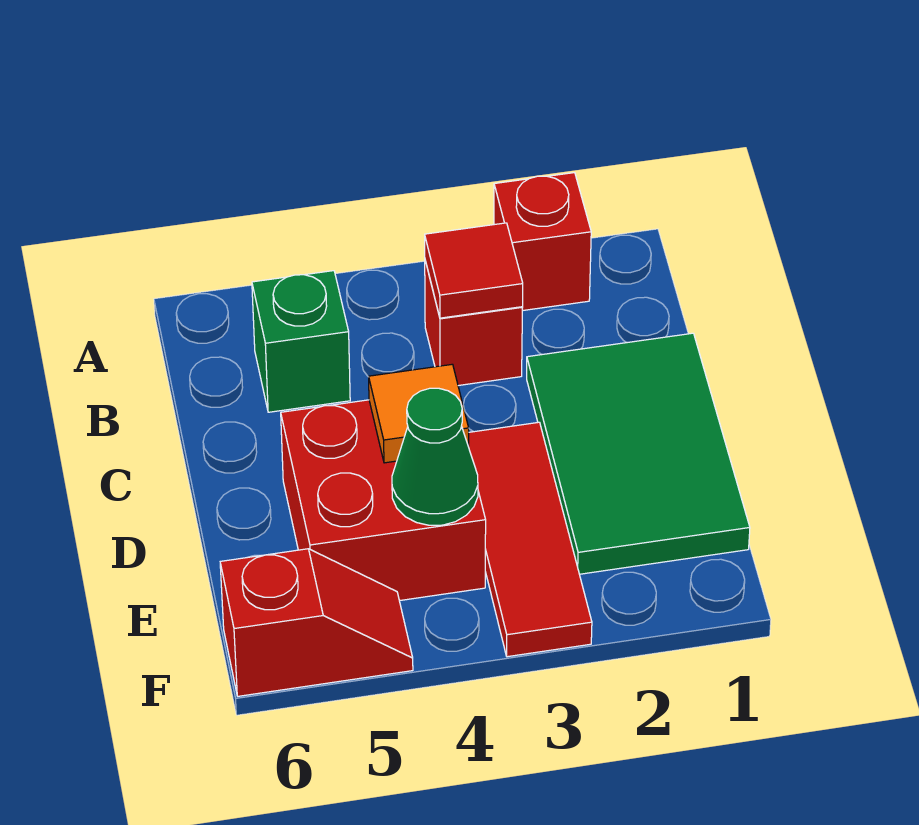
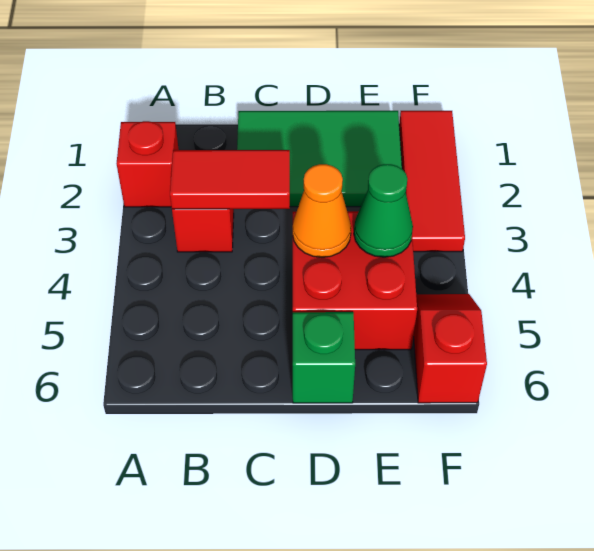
red 1x1 tile [425,223,523,318] -> red 1x2 tile [170,150,290,209]
green 1x1 brick [252,271,350,412] -> green 1x1 brick moved to [293,312,355,403]
red 1x3 tile [469,422,592,657] -> red 1x3 tile turned to [399,111,465,252]
orange 1x1 tile [369,364,469,463] -> orange 1x1 cone [293,164,351,258]

